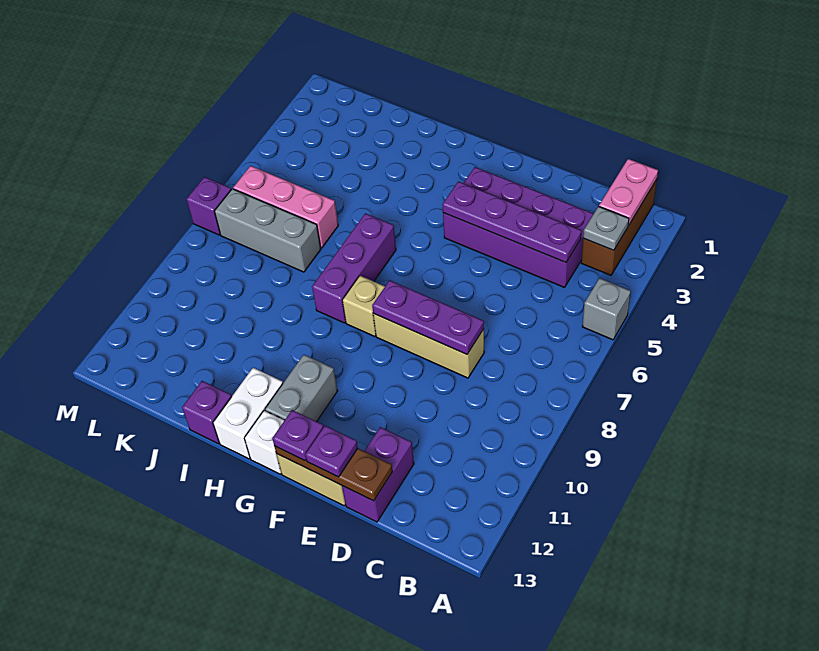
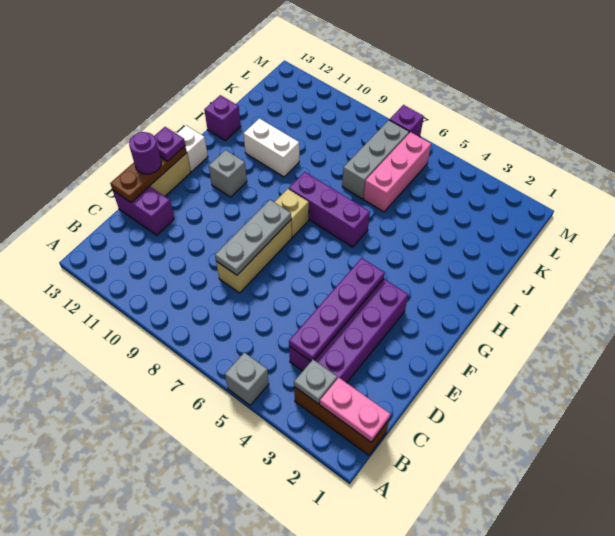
purple 1x3 plate [372,280,484,354] -> grey 1x3 plate [215,200,291,275]
purple 1x1 plate [305,426,358,477] -> purple 1x1 round brick [129,132,161,174]
grey 1x2 brick [265,355,337,422] -> grey 1x1 brick [209,150,247,197]
white 1x2 brick [213,368,283,459] -> white 1x2 brick moved to [244,119,299,177]

